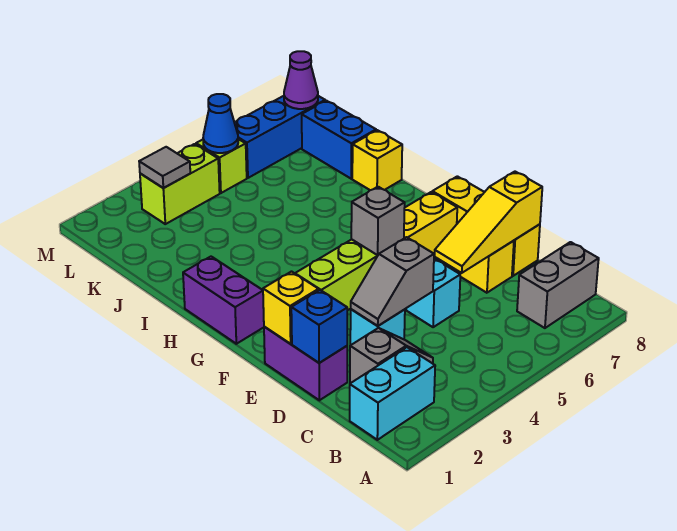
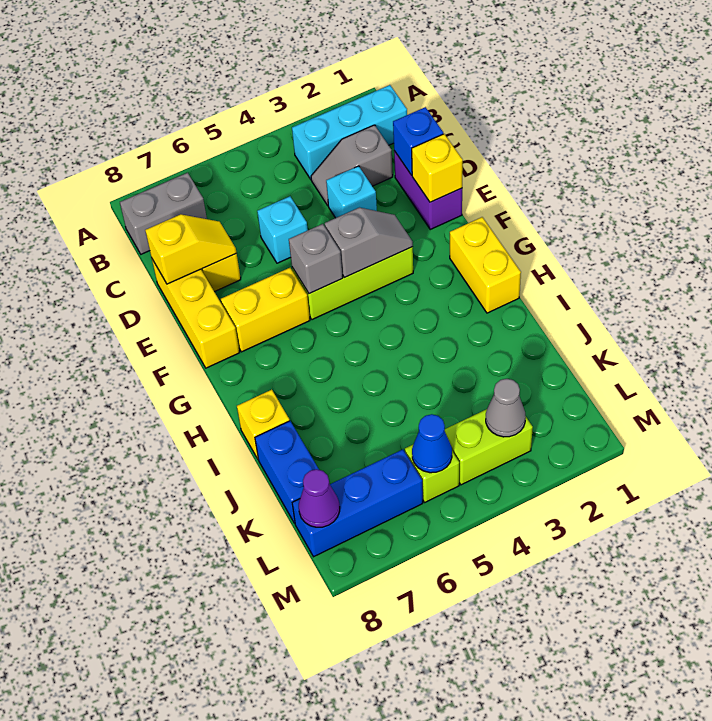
cyan 1x2 brick [350,347,435,440] -> cyan 1x3 brick [292,85,407,179]
grey 1x2 slope [351,237,434,326] -> grey 1x2 slope moved to [325,208,413,277]
yellow 1x3 slope [435,172,542,273] -> yellow 1x2 slope [145,214,236,284]
purple 1x2 brick [183,257,264,344] -> yellow 1x2 brick [450,217,521,313]
grey 1x1 tile [139,147,190,188] -> grey 1x1 cone [486,379,526,437]

